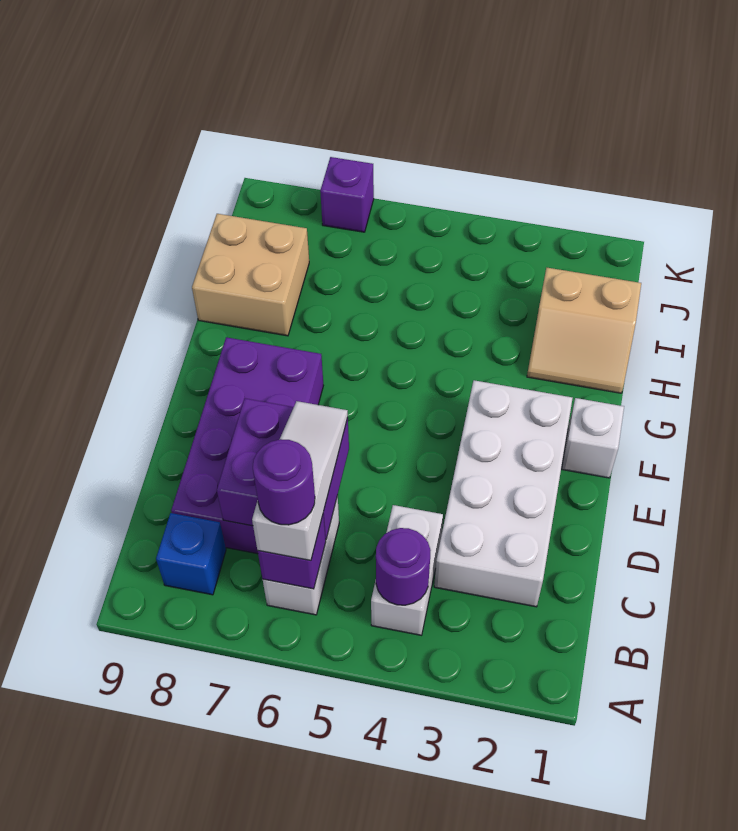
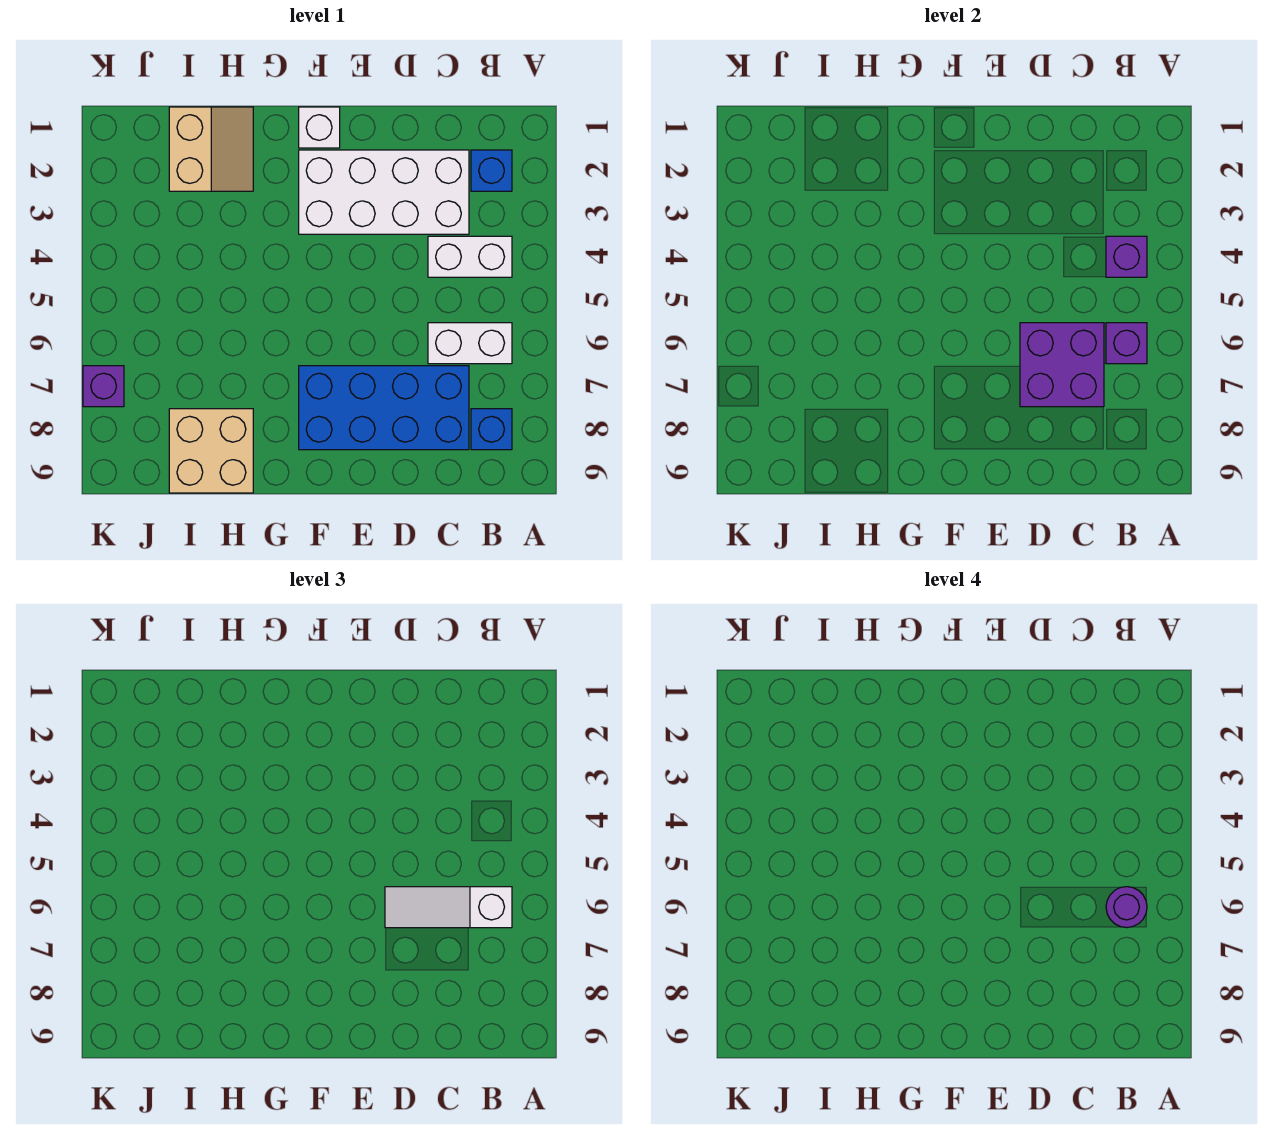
none -> blue 1x1 brick [471,150,512,191]
purple 1x1 round brick [376,528,431,605] -> purple 1x1 brick [1106,236,1147,277]
purple 2x4 brick [171,337,323,554] -> blue 2x4 brick [299,366,469,450]

